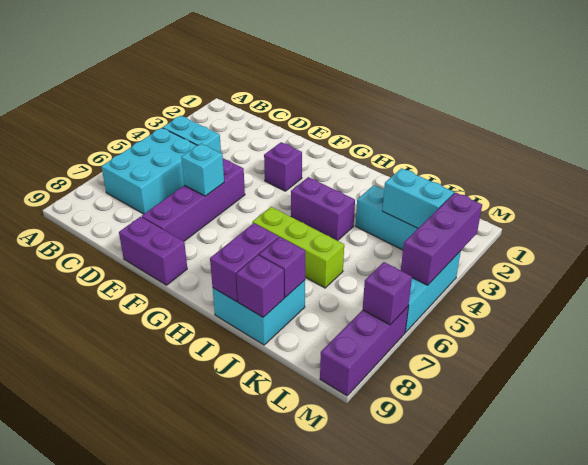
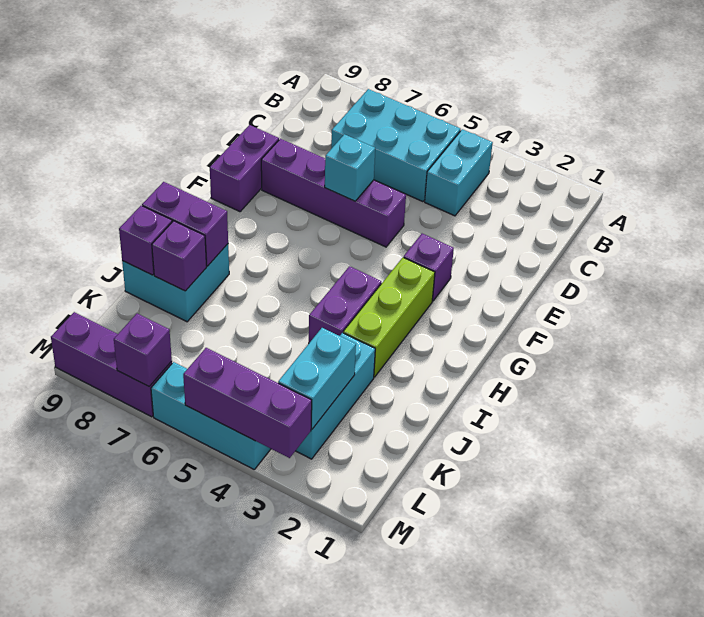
lime 1x3 brick [252,207,344,288] -> lime 1x3 brick moved to [343,257,435,377]

